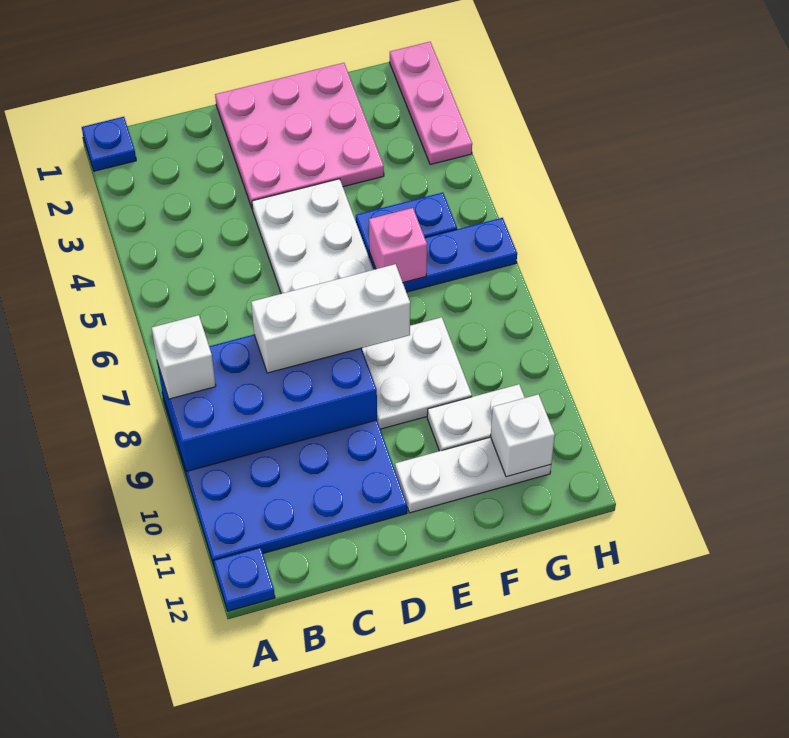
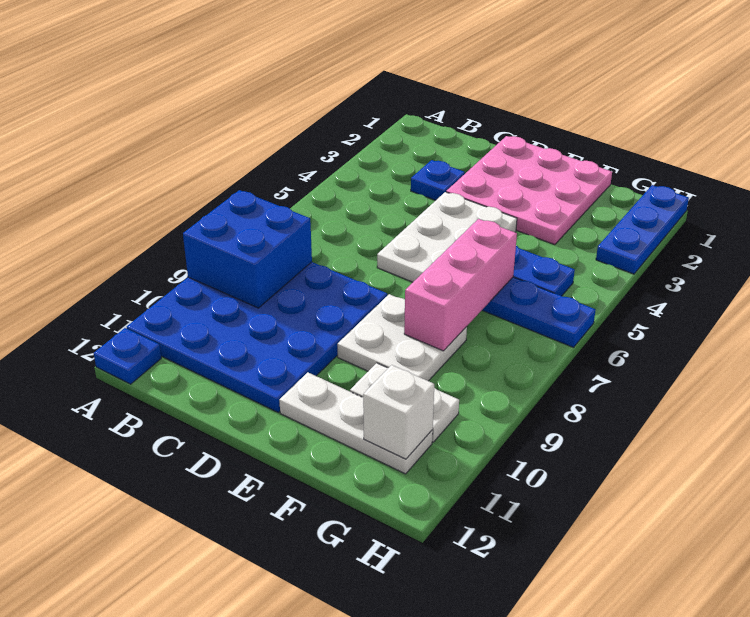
blue 1x1 plate [82,117,136,171] -> blue 1x1 plate moved to [411,160,465,200]
blue 2x4 brick [157,335,377,472] -> blue 2x2 brick [183,190,312,308]
white 1x1 brick [152,315,216,399] -> none
white 1x3 brick [251,264,410,373] -> none
pink 1x1 brick [369,208,427,283] -> pink 1x3 brick [404,219,517,351]
pink 1x3 plate [390,42,472,165] -> blue 1x3 plate [596,185,689,274]

